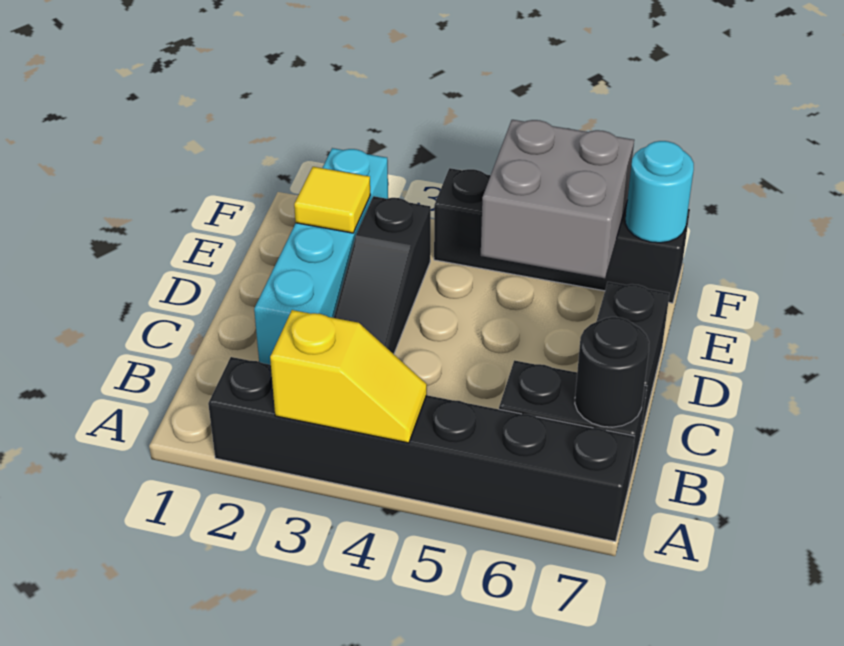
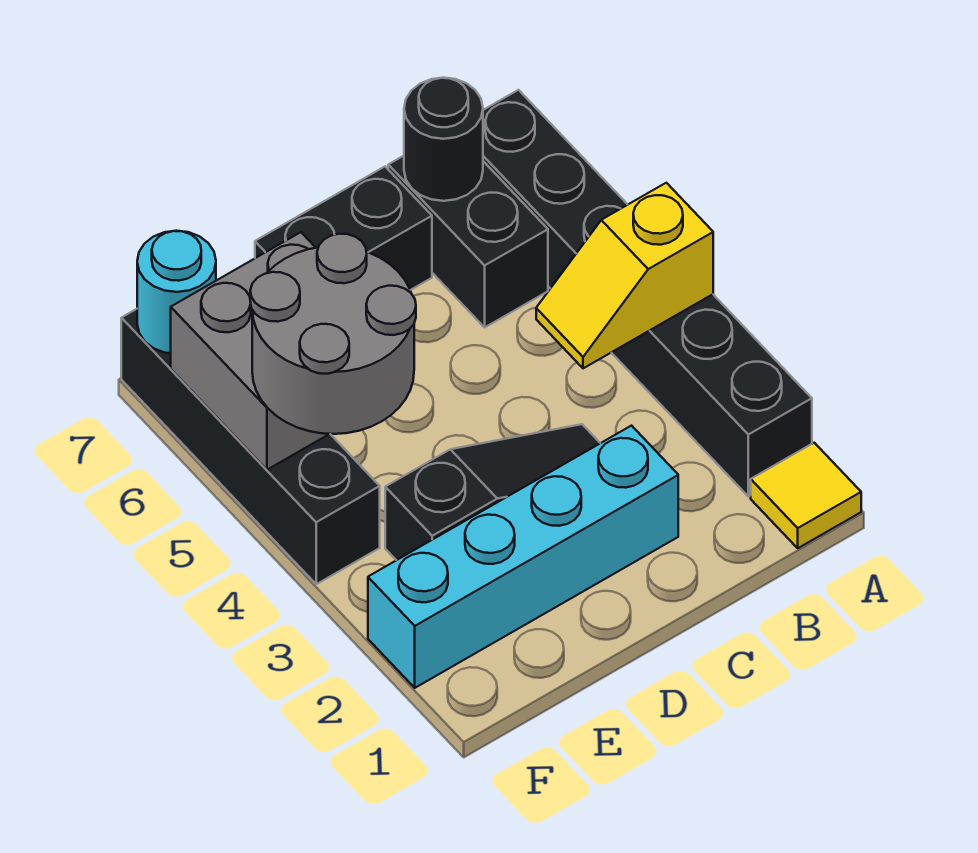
yellow 1x2 slope [270,310,427,443] -> yellow 1x2 slope turned to [536,183,713,368]
yellow 1x1 tile [294,167,370,233] -> yellow 1x1 tile moved to [751,443,861,548]
none -> grey 2x2 round brick [250,234,416,434]

